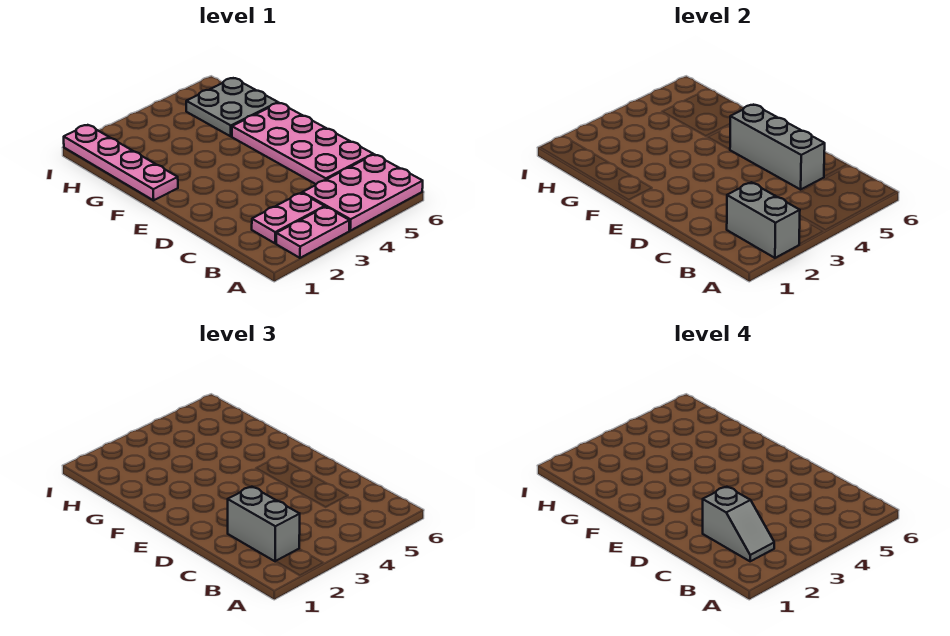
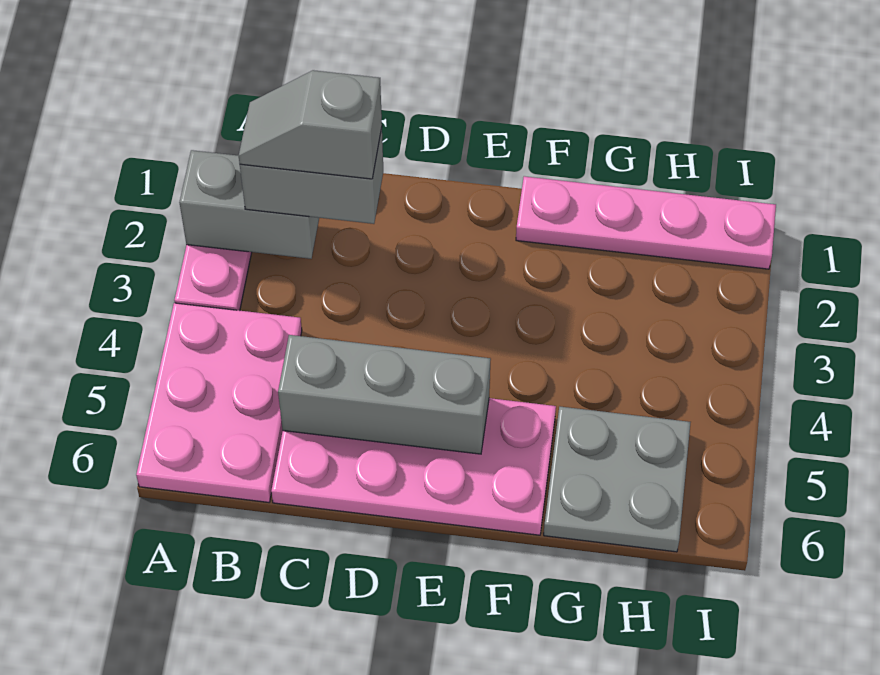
pink 1x2 plate [252,193,325,243] -> none

